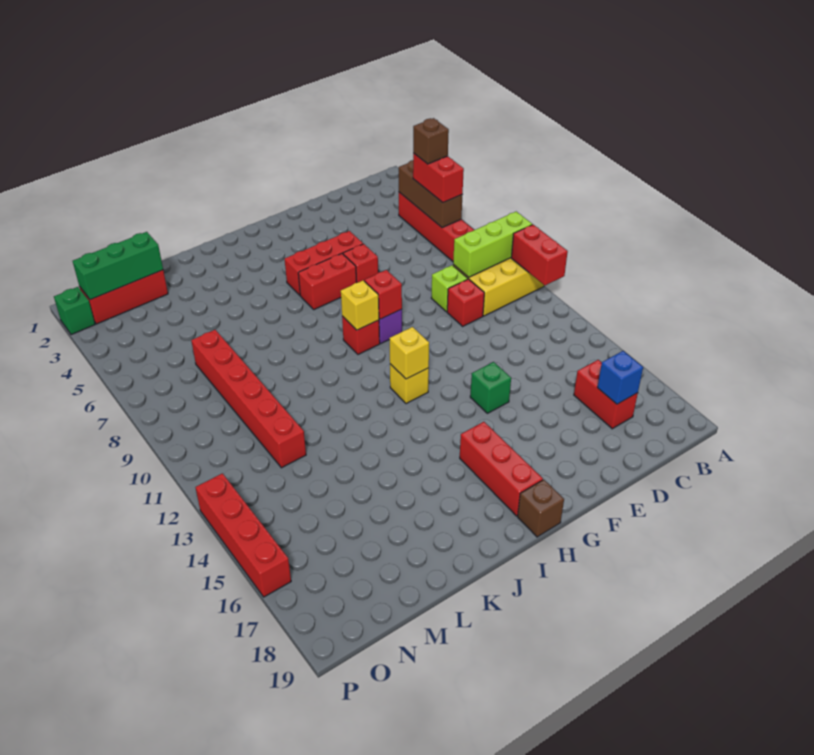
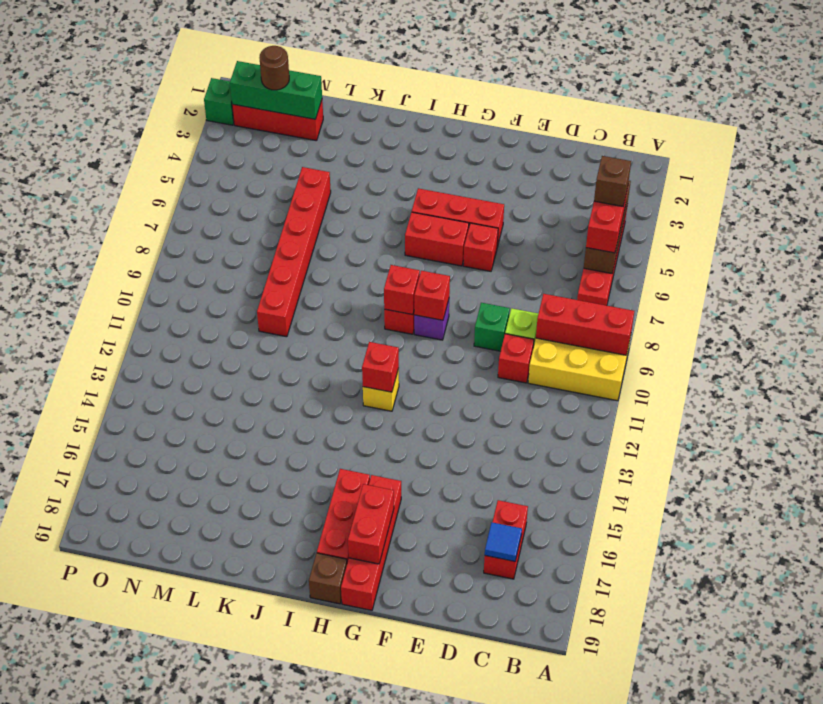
lime 1x3 brick [453,212,532,277] -> red 1x3 brick [536,294,634,355]
red 1x2 brick [511,225,568,285] -> red 1x2 brick moved to [348,484,394,564]
blue 1x1 brick [597,351,643,404] -> blue 1x1 tile [485,522,522,561]
green 1x1 brick [470,362,511,413] -> green 1x1 brick moved to [474,303,510,351]
yellow 1x1 brick [341,280,379,330] -> red 1x1 brick [384,265,420,315]
yellow 1x1 brick [389,327,429,379] -> red 1x1 brick [362,342,399,392]
red 1x6 brick [191,330,306,468] -> red 1x6 brick moved to [257,167,331,337]
none -> brown 1x1 round brick [259,46,289,90]
red 1x4 brick [196,473,291,597] -> red 1x4 brick moved to [341,475,401,610]

